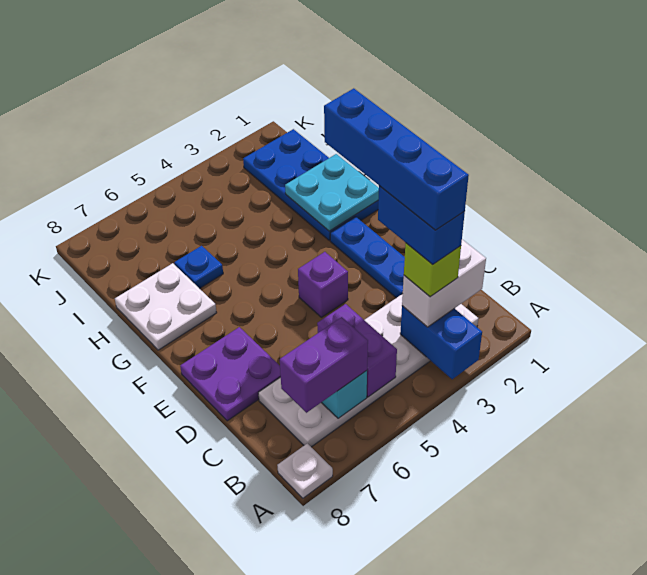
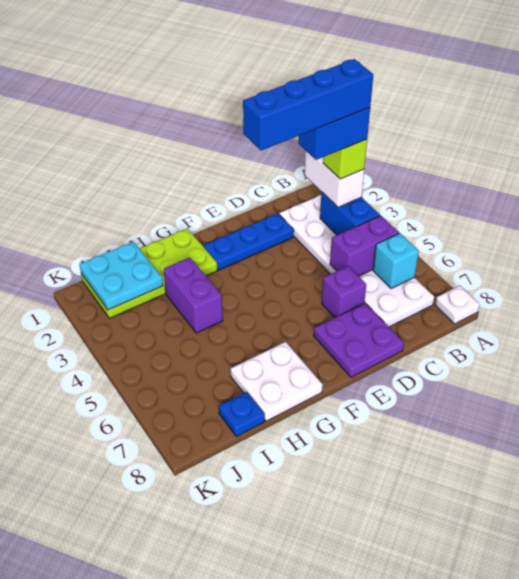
blue 1x2 brick [400,306,482,379] -> blue 1x2 brick turned to [320,192,380,235]
purple 1x2 brick [280,317,368,413] -> purple 1x2 brick moved to [164,257,223,333]
purple 1x1 brick [298,252,348,317] -> purple 1x1 brick moved to [322,266,366,317]
blue 2x4 plate [243,129,378,241] -> lime 2x4 plate [81,229,217,318]
cyan 2x2 plate [285,154,379,231] -> cyan 2x2 plate moved to [79,242,163,310]
blue 1x1 plate [174,246,223,289] -> blue 1x1 plate moved to [219,392,265,437]

